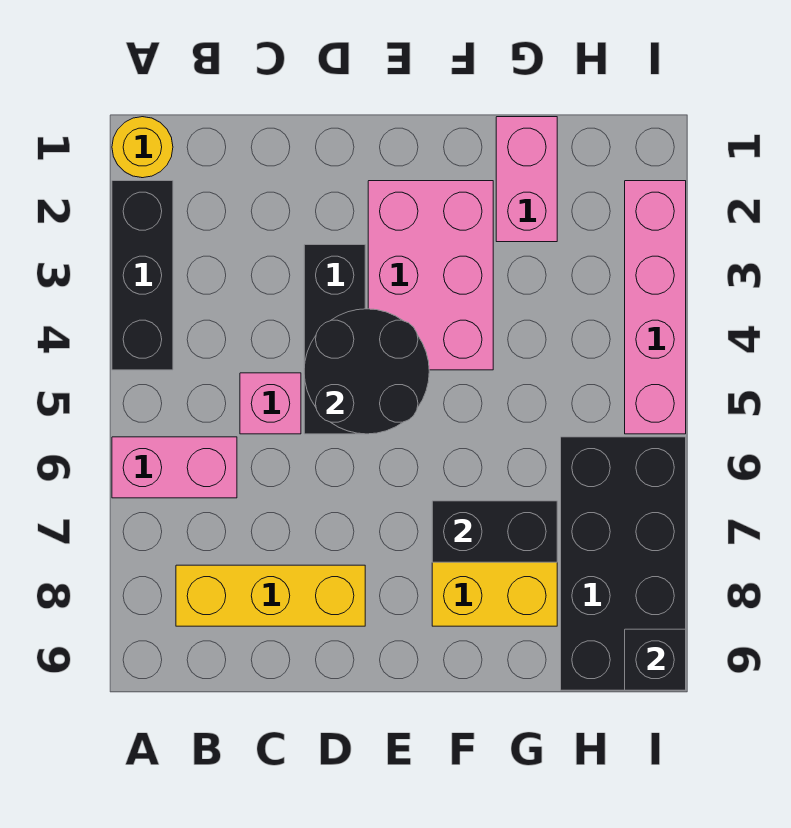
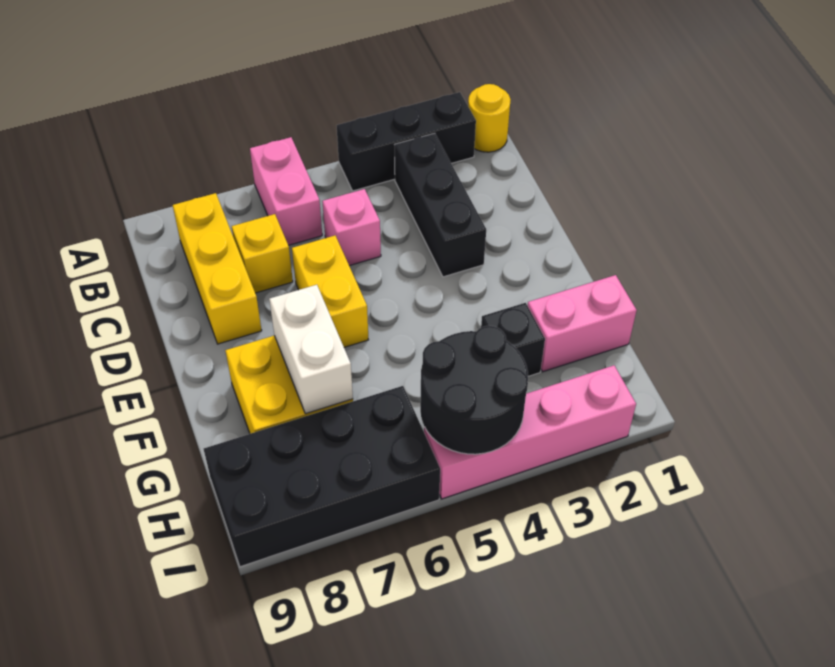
none -> yellow 1x1 brick [232,214,293,293]
black 1x3 brick [304,245,365,434] -> black 1x3 brick turned to [395,133,486,277]
black 2x2 round brick [304,309,429,434] -> black 2x2 round brick moved to [420,326,528,454]
none -> yellow 1x2 brick [292,236,368,347]
pink 2x3 brick [368,181,493,370] -> none
black 1x2 brick [432,501,557,562] -> white 1x2 brick [269,285,353,414]
black 1x1 brick [625,629,686,690] -> black 1x1 brick moved to [481,303,545,376]

